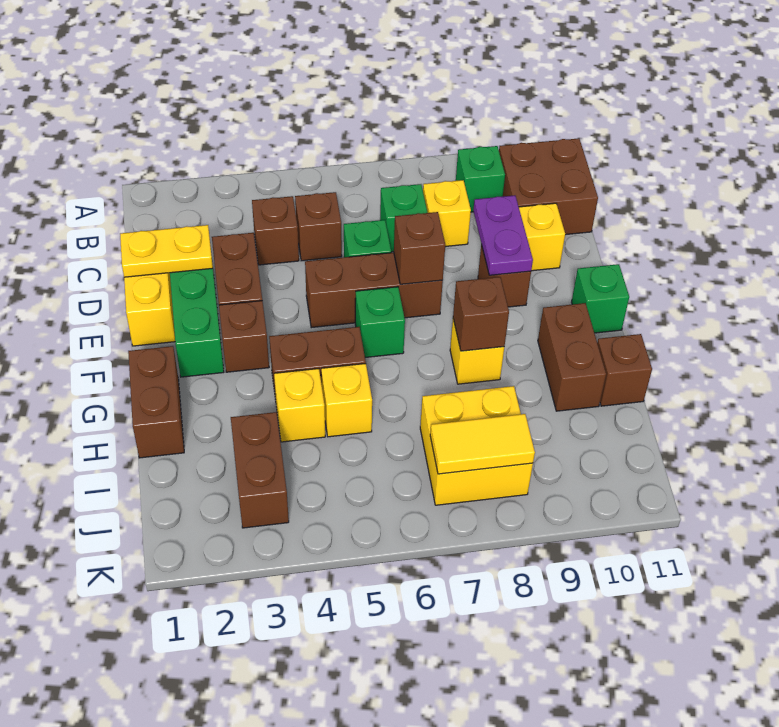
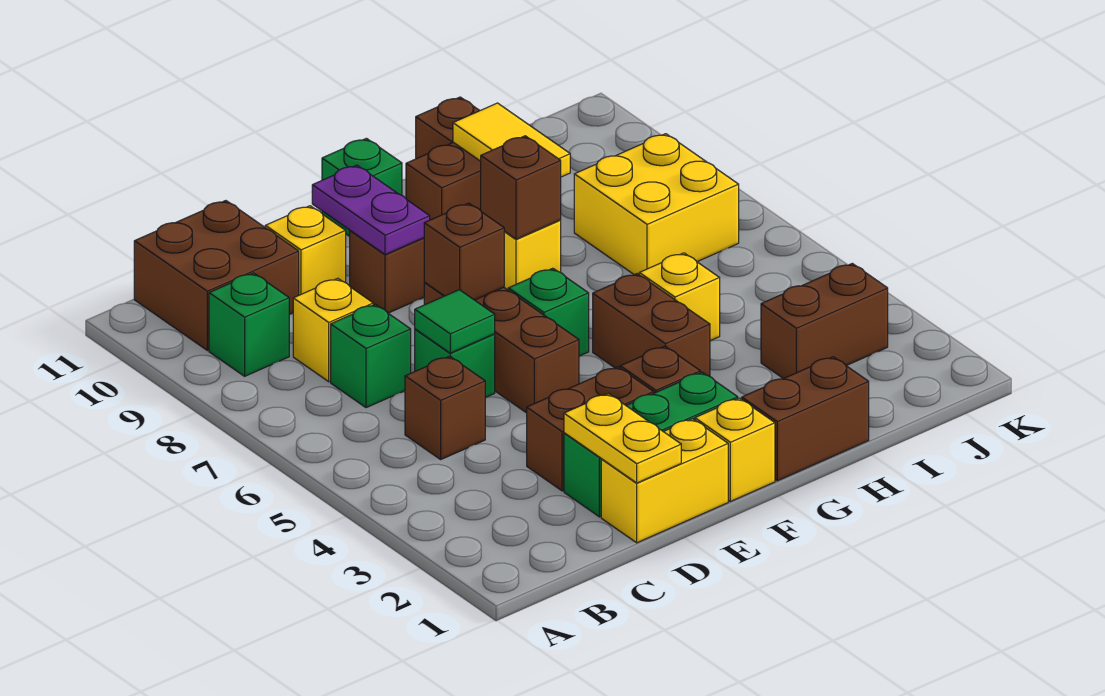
brown 1x1 brick [252,196,299,265] -> none
none -> green 1x1 tile [415,290,495,353]
purple 1x2 plate [473,195,533,275] -> purple 1x2 plate turned to [312,165,430,255]
yellow 1x1 brick [274,369,325,442] -> yellow 1x1 brick moved to [695,398,775,501]
yellow 1x2 tile [430,414,535,474] -> yellow 1x2 tile moved to [453,103,570,177]

